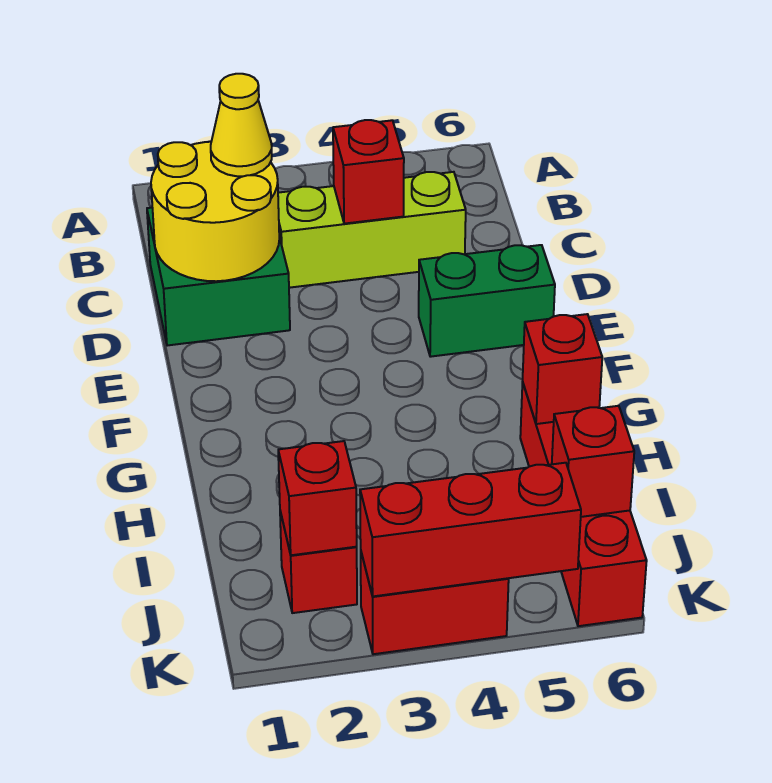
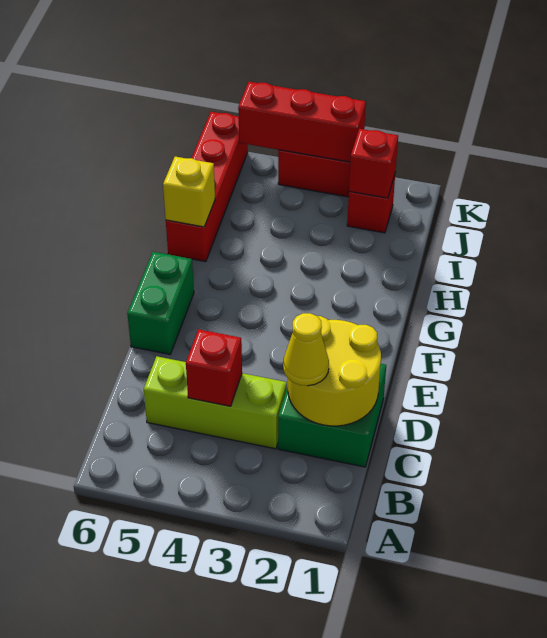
green 1x2 brick [419,245,555,357] -> green 1x2 brick turned to [127,252,194,354]
red 1x1 brick [523,314,602,424] -> yellow 1x1 brick [163,157,215,227]
red 1x1 brick [552,406,634,517] -> none

